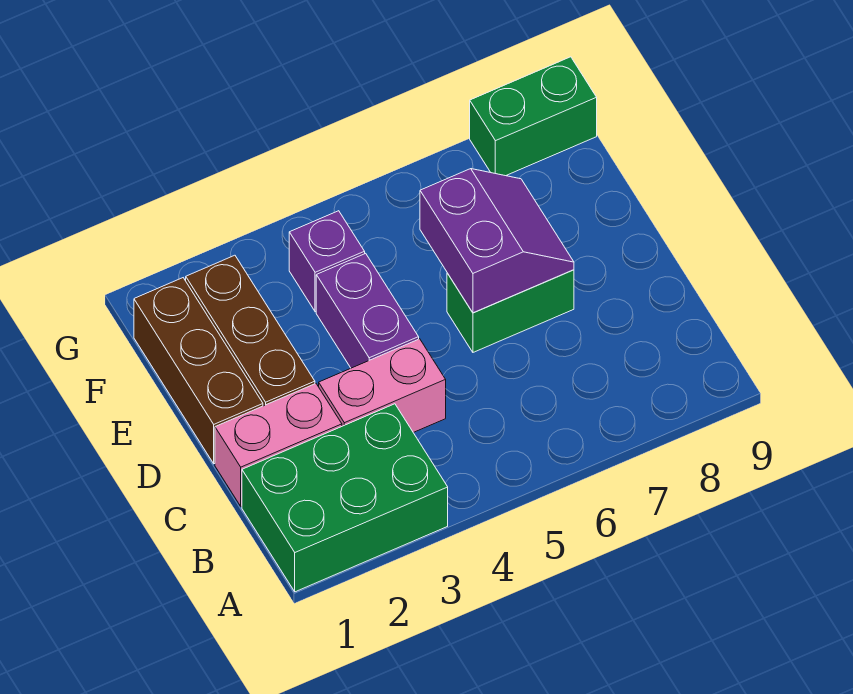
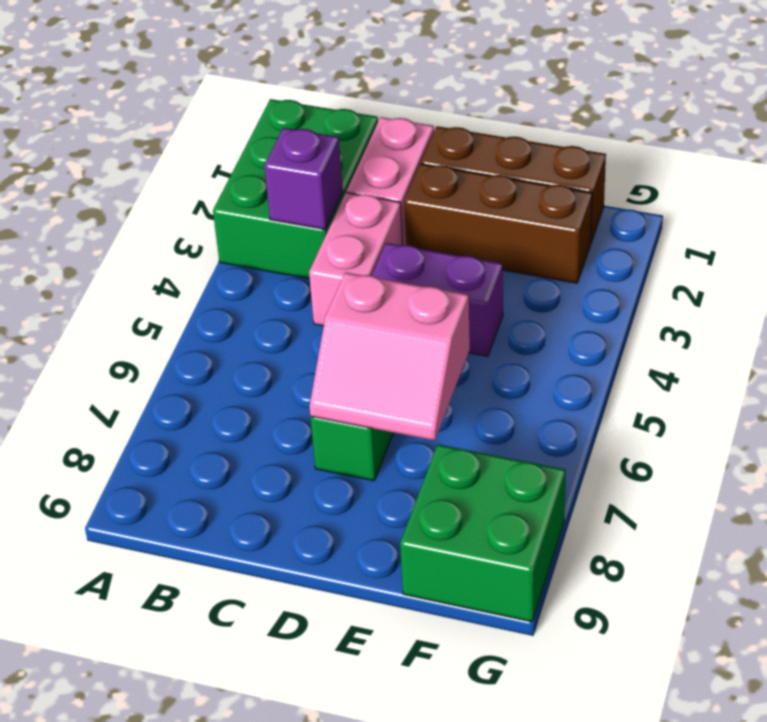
purple 2x2 slope [420,169,574,313] -> pink 2x2 slope [310,272,470,441]
purple 1x1 brick [289,211,365,312] -> purple 1x1 brick moved to [264,128,343,229]
green 1x2 brick [470,57,597,176] -> green 2x2 brick [400,444,566,622]

